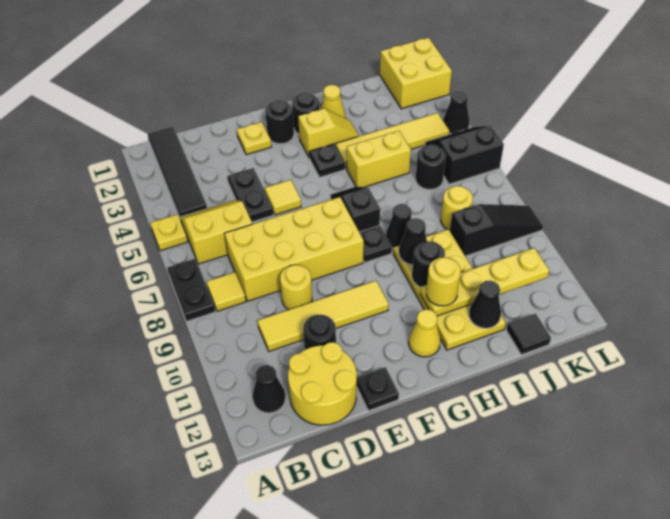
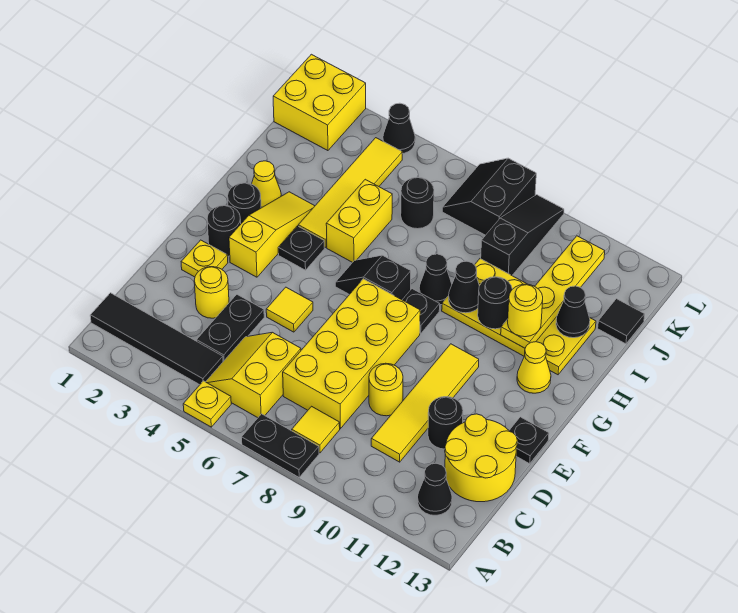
black 1x2 plate [228,168,273,222] -> black 1x2 plate turned to [197,295,264,362]
yellow 1x2 slope [298,109,359,158] -> yellow 1x3 slope [229,192,314,277]
yellow 1x1 round brick [441,186,473,230] -> yellow 1x1 round brick moved to [194,267,229,318]
black 2x2 slope [425,125,504,184] -> black 2x2 slope moved to [442,158,536,235]

